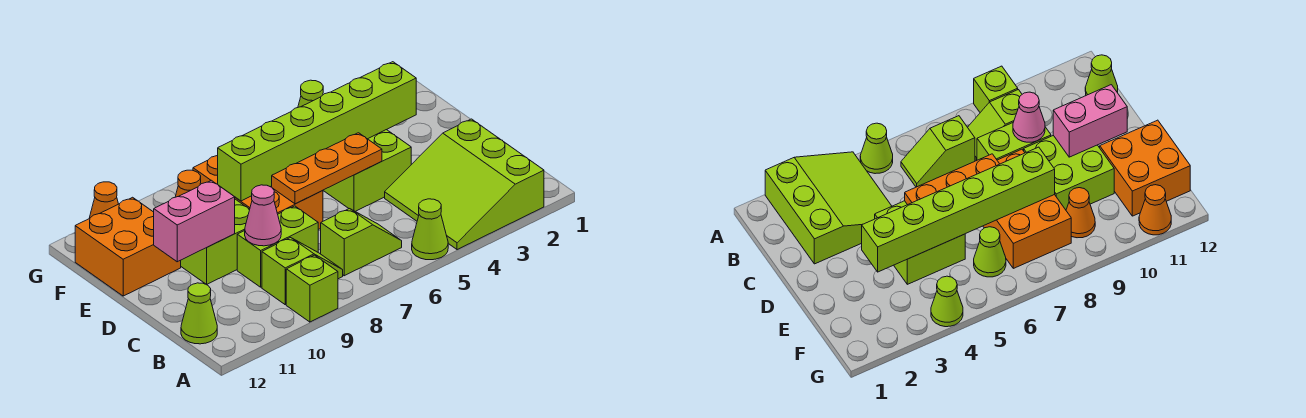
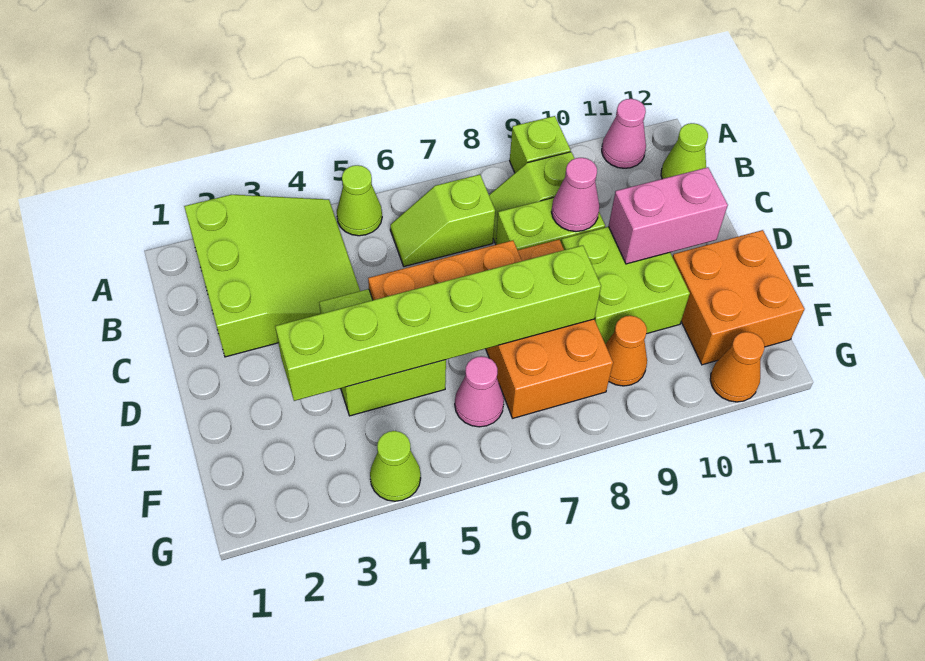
none -> pink 1x1 cone [602,99,646,168]
lime 1x1 cone [974,227,1006,277] -> pink 1x1 cone [455,356,504,427]

